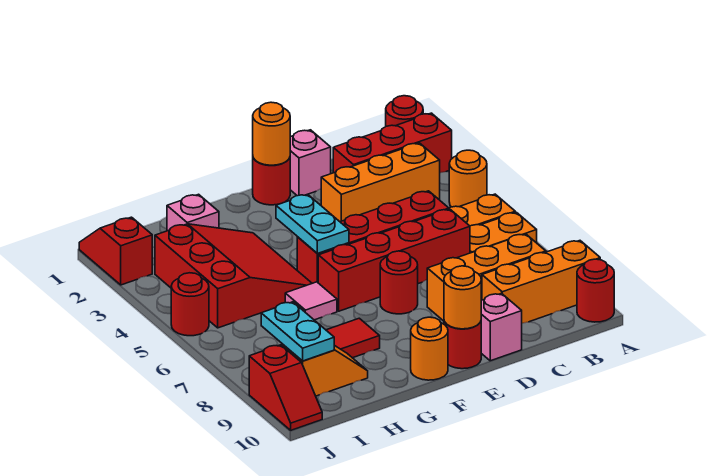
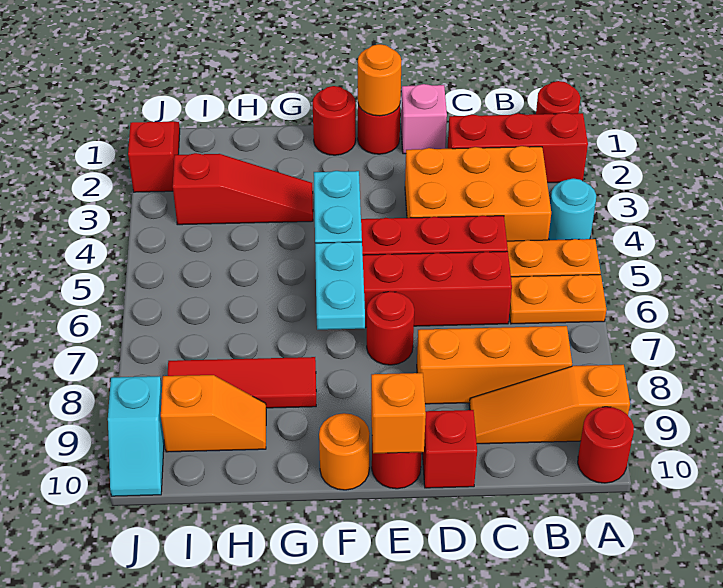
orange 1x1 round brick [449,150,487,207] -> cyan 1x1 round brick [548,178,596,240]
orange 1x3 brick [482,241,600,323] -> orange 1x3 slope [469,365,630,444]
orange 1x3 brick [321,143,440,222] -> orange 2x3 brick [405,146,551,241]
pink 1x1 brick [481,293,522,361] -> red 1x1 brick [422,410,477,488]
orange 1x1 round brick [444,266,481,329] -> orange 1x1 brick [371,373,426,453]
red 3x3 slope [155,224,312,328] -> red 1x3 slope [173,153,313,225]
pink 1x1 tile [285,282,337,320] -> none
pink 1x1 brick [167,194,219,231] -> none
cyan 1x2 plate [261,302,334,361] -> cyan 1x2 plate moved to [315,242,365,330]
red 1x1 round brick [171,273,209,336] -> red 1x1 round brick moved to [313,86,356,155]
red 1x2 slope [249,345,322,430] -> cyan 1x2 slope [108,376,164,496]

